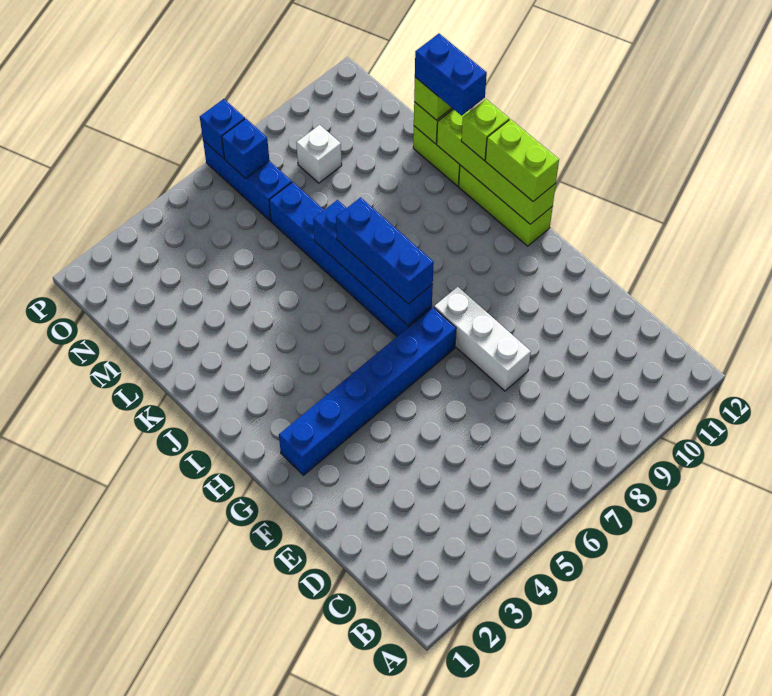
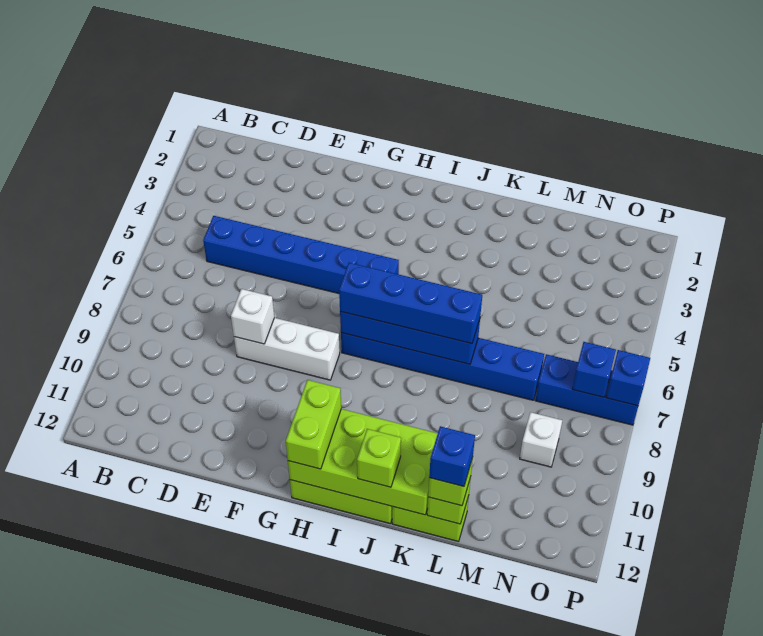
none -> white 1x1 brick [231,289,274,344]
blue 1x6 brick [279,307,456,475] -> blue 1x6 brick turned to [203,216,399,293]
blue 1x3 brick [336,197,434,304] -> blue 1x4 brick [339,263,482,344]
lime 1x4 brick [437,109,556,224] -> lime 2x4 brick [288,409,438,515]
lime 1x2 brick [485,119,559,201] -> lime 1x2 brick turned to [286,380,341,469]
blue 1x2 brick [415,34,487,116] -> blue 1x1 brick [429,426,475,487]

